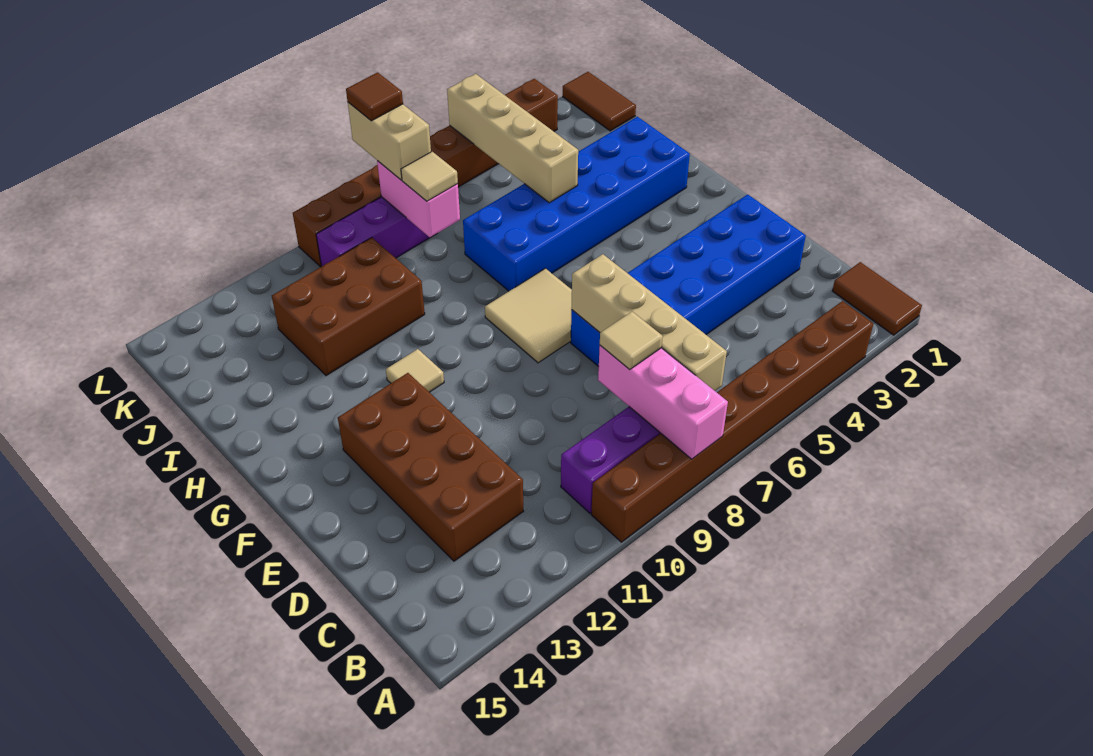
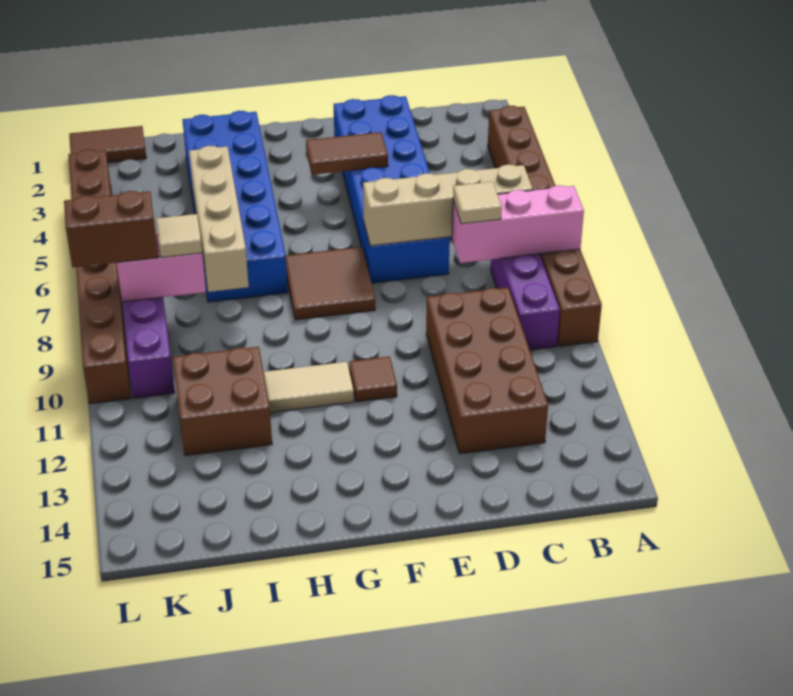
brown 1x2 tile [832,262,922,335] -> brown 1x2 tile moved to [306,132,388,175]
brown 2x4 brick [338,373,523,561] -> brown 2x4 brick turned to [426,288,548,454]
tan 2x2 tile [485,268,572,363] -> brown 2x2 tile [286,247,375,320]
tan 1x1 tile [386,349,444,392] -> tan 1x2 tile [264,362,354,413]
tan 1x4 brick [447,74,578,203] -> tan 1x4 brick turned to [189,146,249,292]
brown 2x3 brick [272,238,425,376] -> brown 2x2 brick [173,347,272,456]
tan 1x2 brick [348,103,431,180] -> brown 1x2 brick [64,191,158,267]
brown 1x1 tile [346,72,403,121] -> brown 1x1 tile moved to [349,356,397,402]

